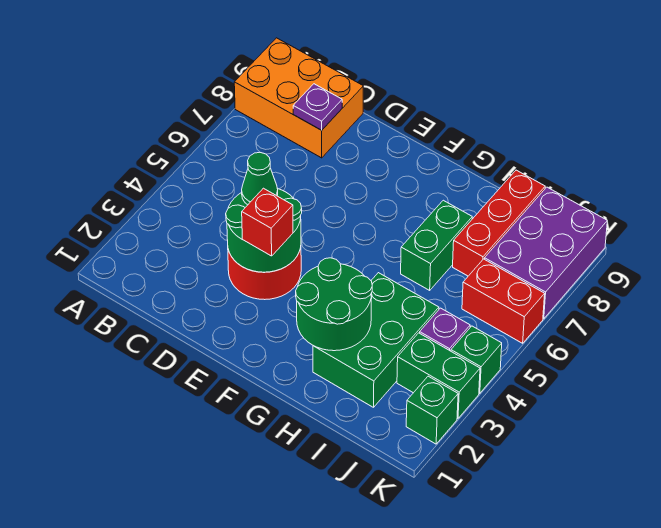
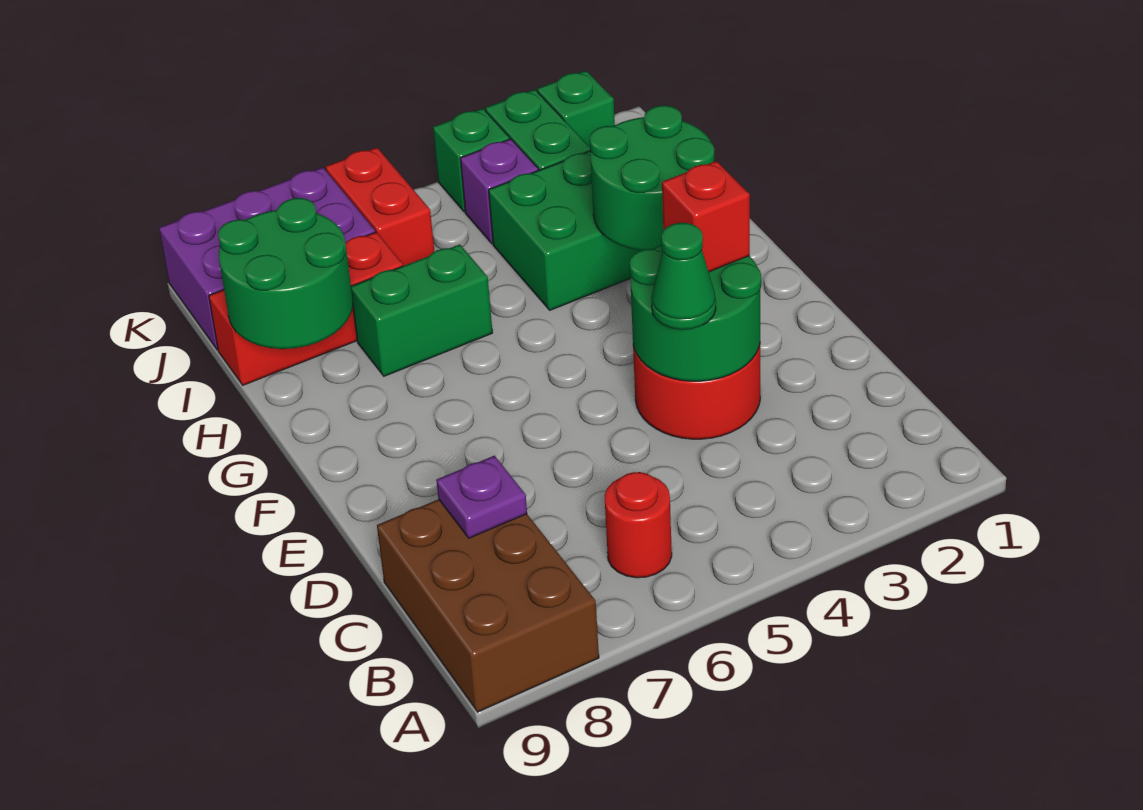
orange 2x3 brick [234,38,363,158] -> brown 2x3 brick [377,499,599,712]
none -> red 1x1 round brick [604,472,672,578]
none -> green 2x2 round brick [218,198,353,349]

